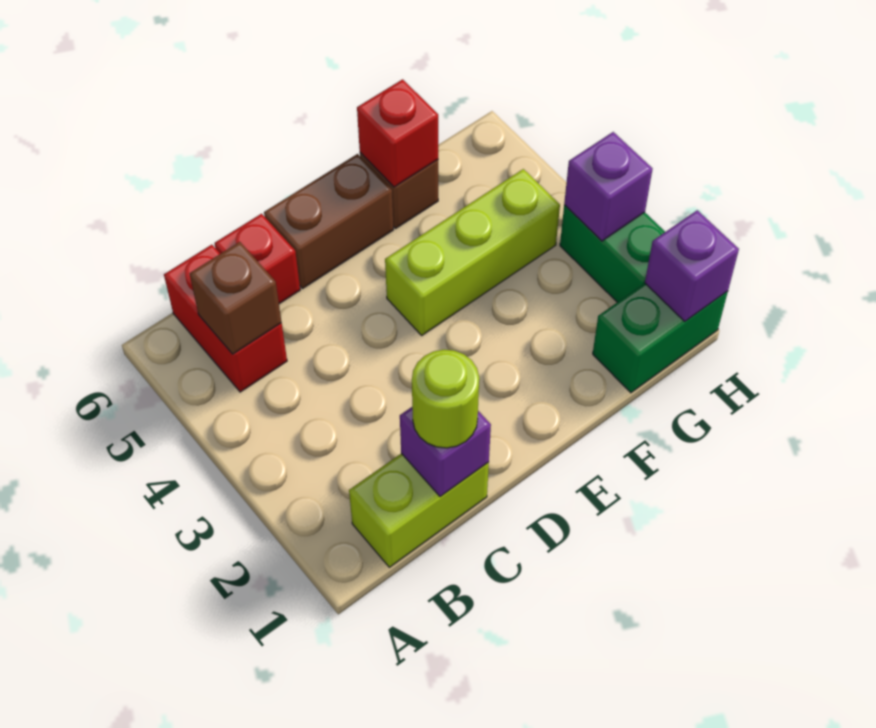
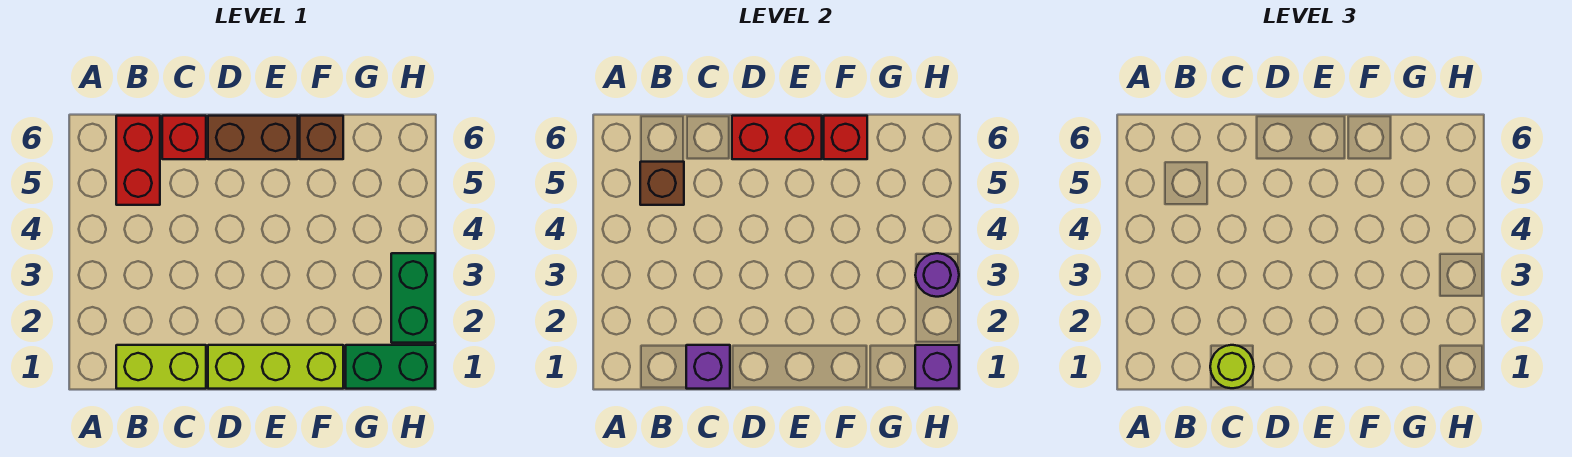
none -> red 1x2 brick [732,116,822,159]
lime 1x3 brick [385,169,560,335] -> lime 1x3 brick moved to [208,345,343,389]
purple 1x1 brick [564,132,652,241] -> purple 1x1 round brick [915,253,959,297]

